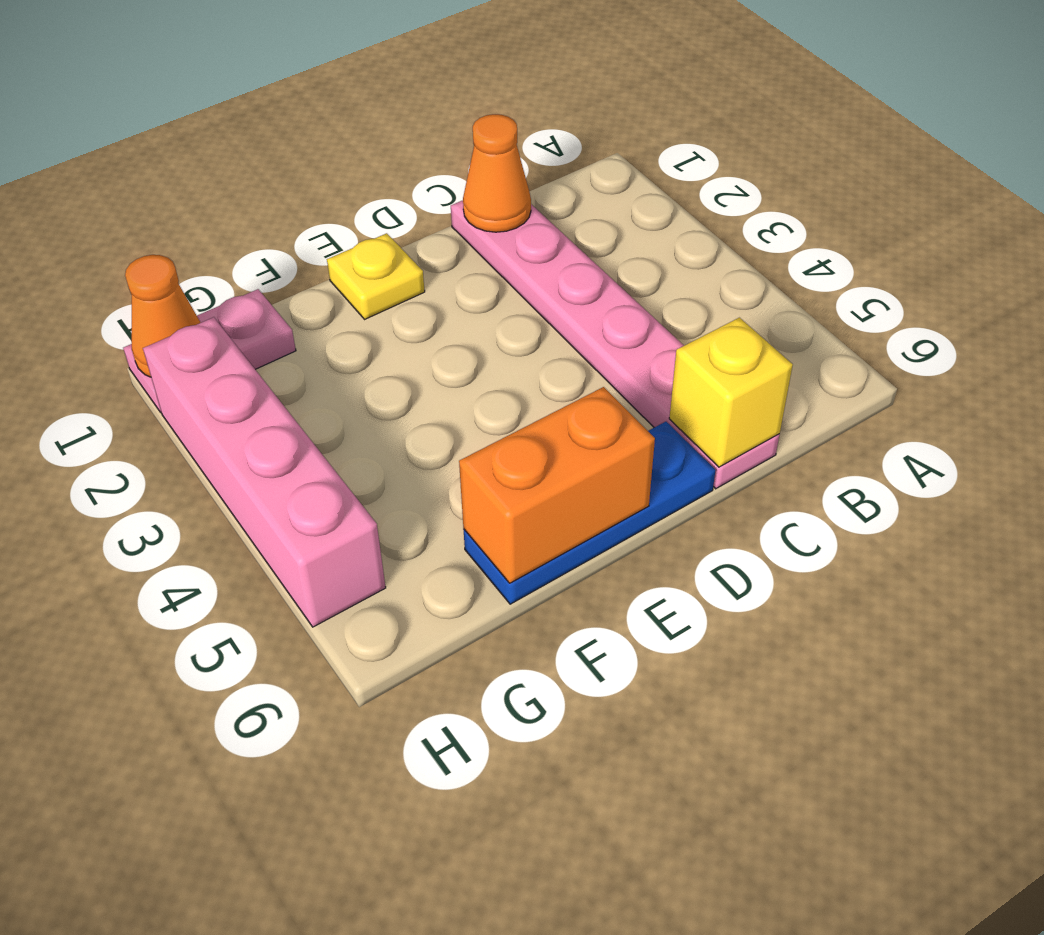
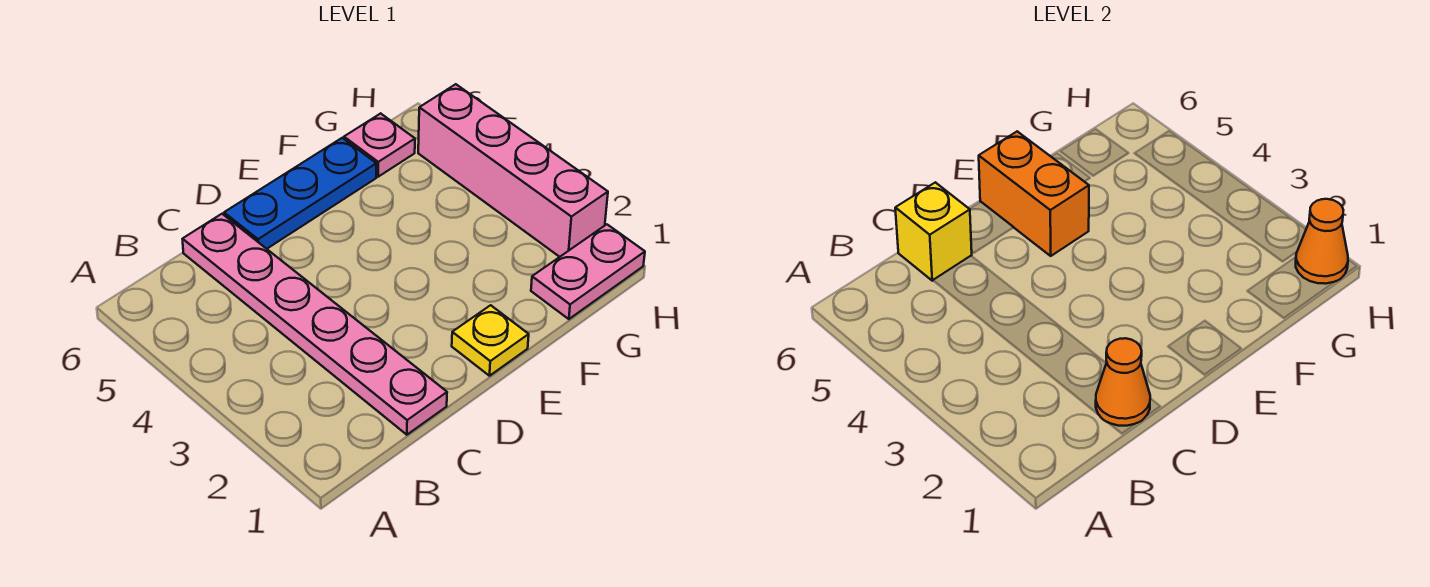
orange 1x2 brick [459,387,655,583] -> orange 1x2 brick turned to [979,131,1089,256]
none -> pink 1x1 plate [344,113,415,177]

